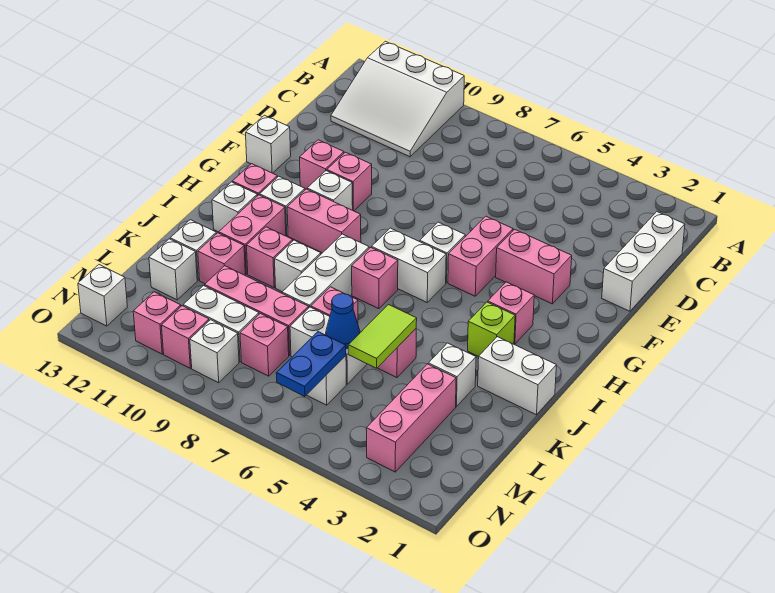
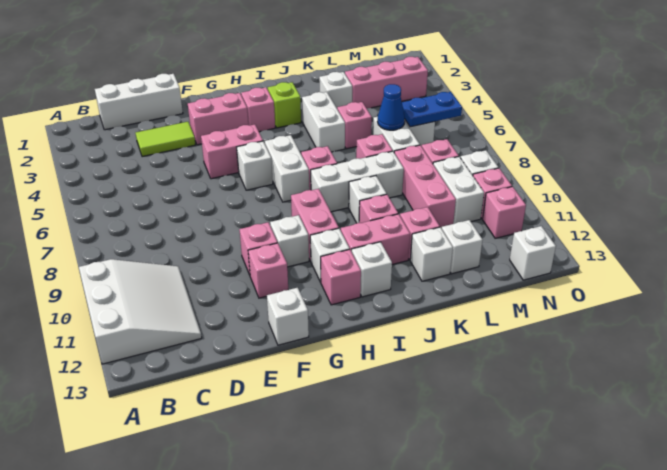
pink 1x2 brick [496,229,572,304] -> pink 1x2 brick turned to [188,93,248,145]
white 1x2 brick [478,337,557,415] -> white 1x2 brick moved to [302,92,345,152]
lime 1x2 tile [348,305,417,368] -> lime 1x2 tile moved to [136,122,196,157]

